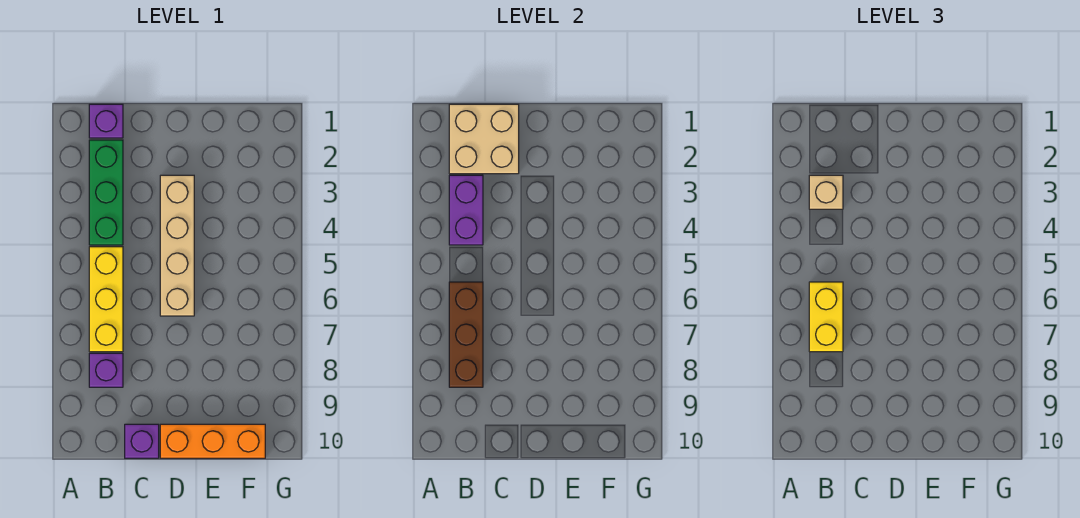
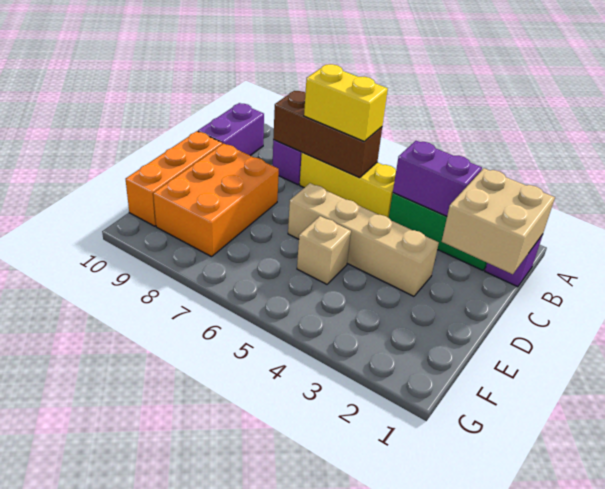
tan 1x1 brick [809,175,843,209] -> tan 1x1 brick moved to [297,216,351,284]
purple 1x1 brick [125,424,159,458] -> purple 1x2 brick [198,103,264,156]
none -> orange 2x3 brick [153,144,279,257]

